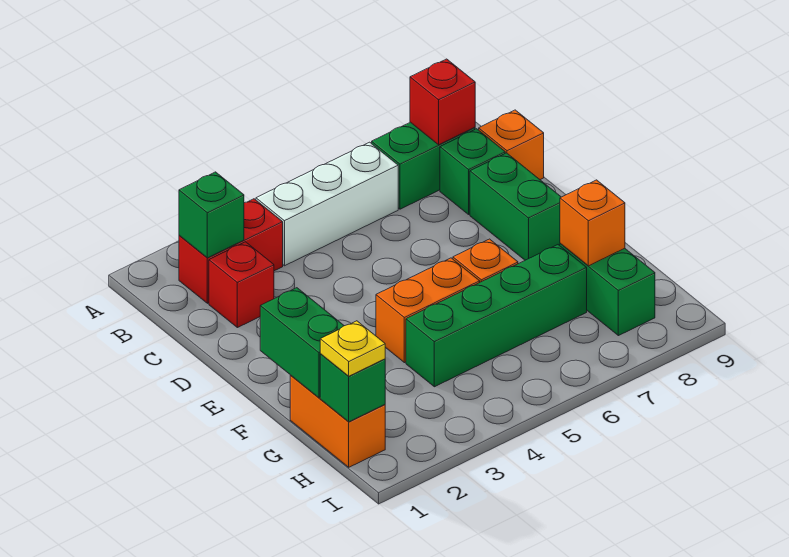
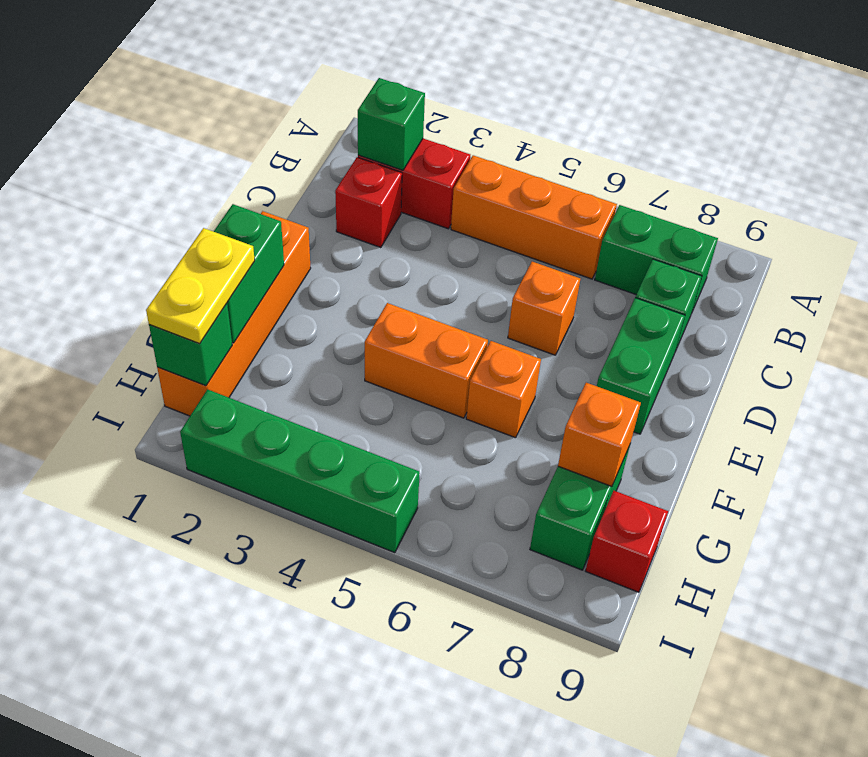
white 1x3 brick [256,142,398,266] -> orange 1x3 brick [451,155,617,279]
red 1x1 brick [410,59,475,145] -> red 1x1 brick moved to [586,491,668,592]
orange 1x1 brick [479,110,544,180] -> orange 1x1 brick moved to [508,262,580,355]
orange 1x2 brick [290,375,385,467] -> orange 1x4 brick [157,211,311,416]
green 1x4 brick [406,245,587,387] -> green 1x4 brick moved to [180,389,420,553]
yellow 1x1 plate [320,321,385,376] -> yellow 1x2 plate [146,228,255,343]

